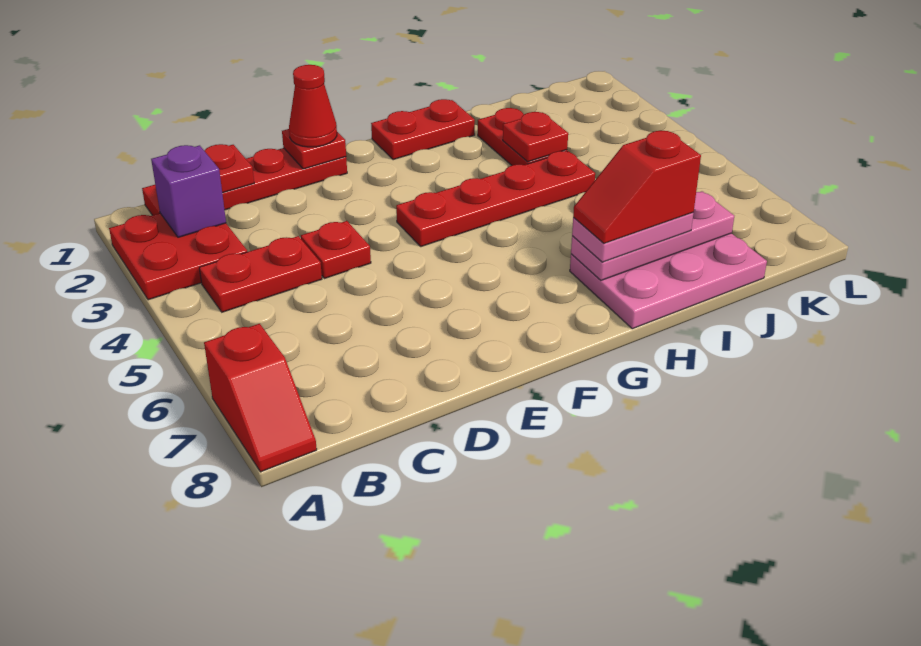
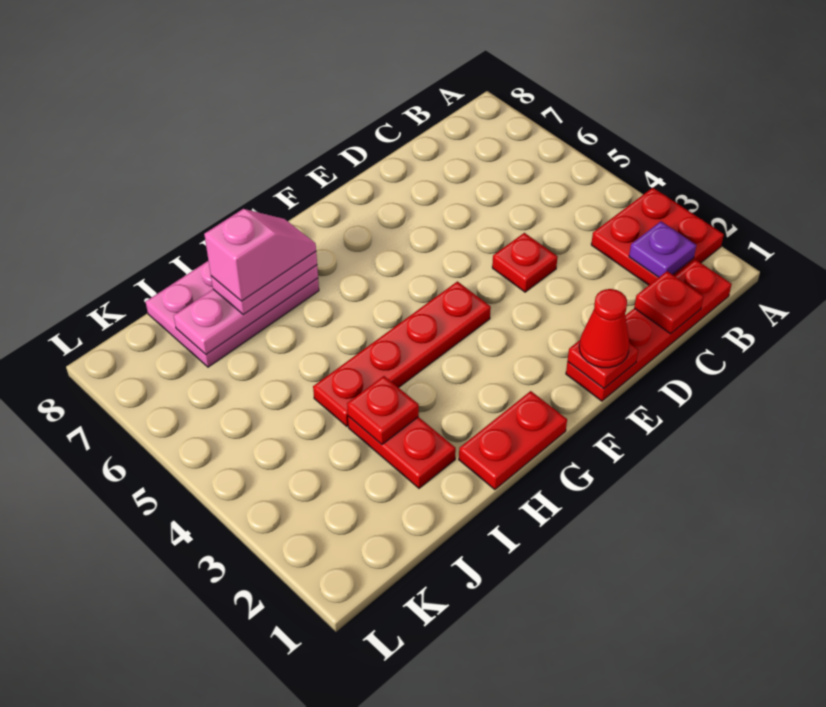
red 1x2 slope [204,324,317,472] -> none
purple 1x1 brick [151,145,226,237] -> purple 1x1 plate [629,221,696,277]
red 1x2 plate [199,236,322,312] -> none
red 1x2 slope [573,131,701,243] -> pink 1x2 slope [204,209,316,301]

